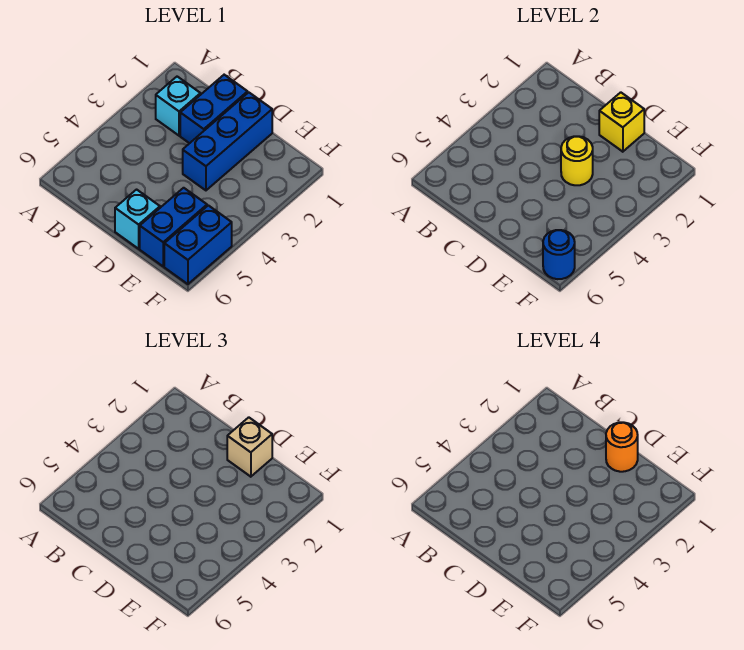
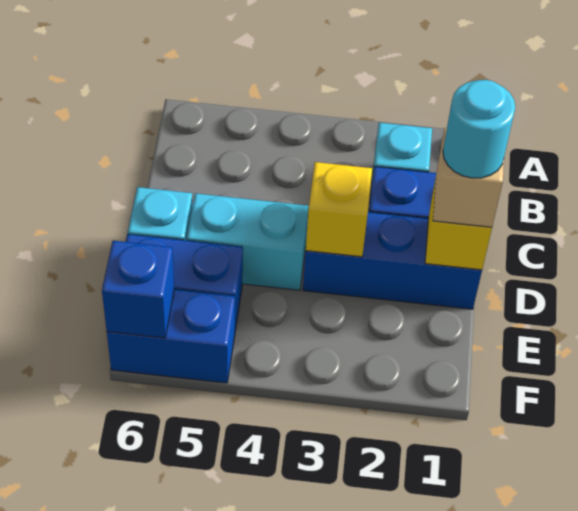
orange 1x1 round brick [606,422,638,472] -> cyan 1x1 round brick [443,80,515,178]
yellow 1x1 round brick [561,136,593,185] -> yellow 1x1 brick [306,162,372,257]
none -> cyan 1x2 brick [187,193,308,290]
blue 1x1 round brick [543,230,575,279] -> blue 1x1 brick [102,241,174,338]

